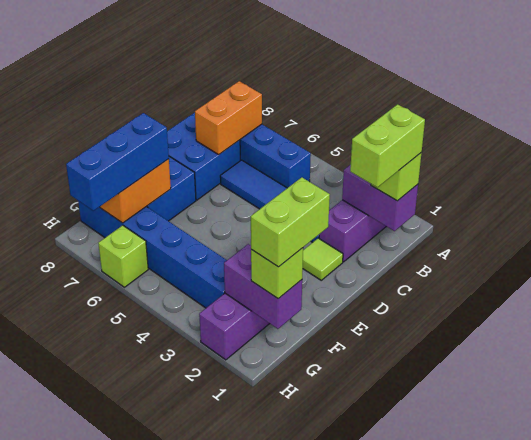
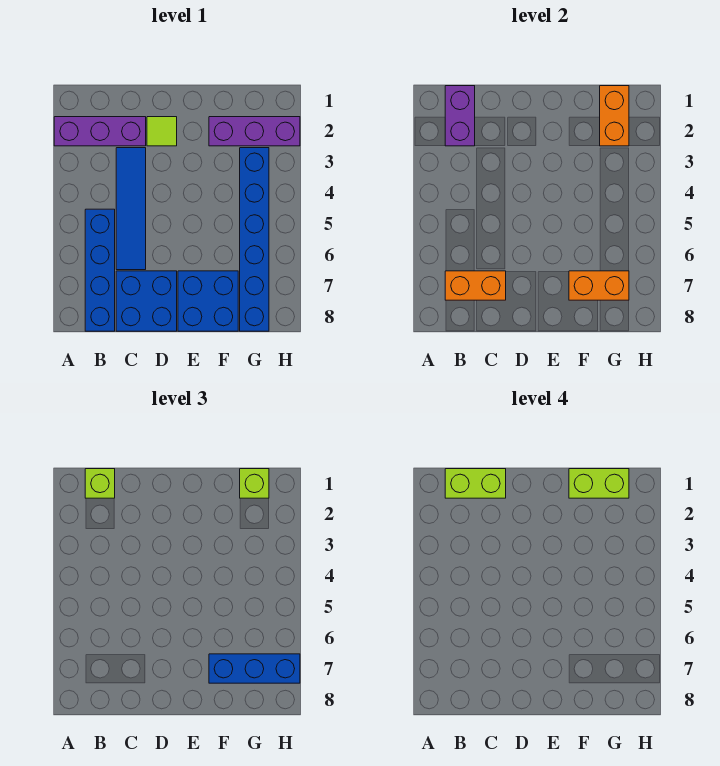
purple 1x2 brick [224,244,302,329] -> orange 1x2 brick [600,86,629,146]
lime 1x1 brick [98,225,148,287] -> none

